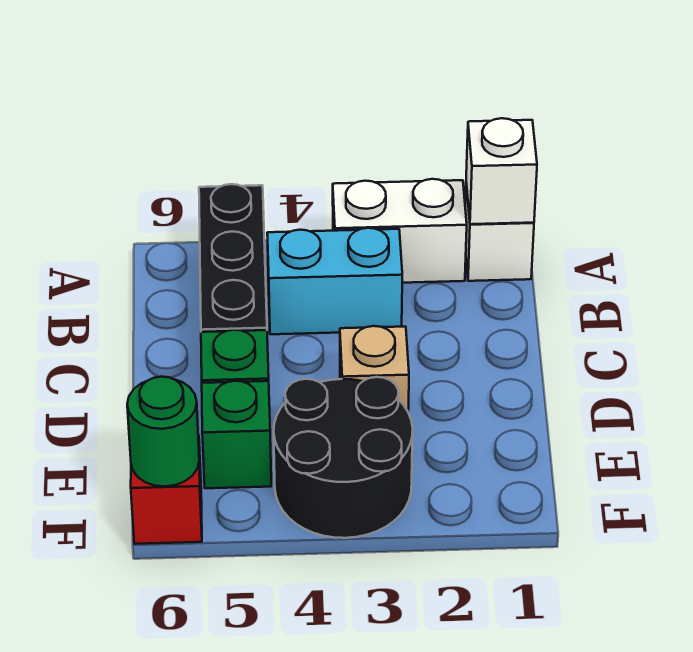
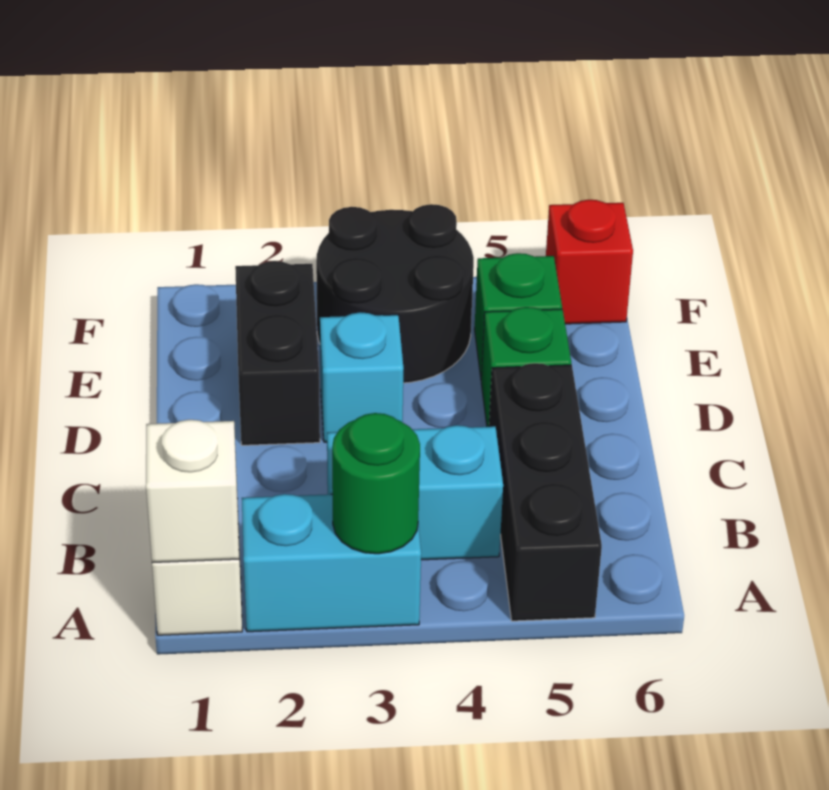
white 1x2 brick [333,179,467,283] -> cyan 1x2 brick [242,494,421,632]
none -> black 1x2 brick [235,261,320,445]
tan 1x1 brick [340,326,409,411] -> cyan 1x1 brick [320,312,404,442]
green 1x1 round brick [127,377,199,487] -> green 1x1 round brick moved to [332,413,420,554]

